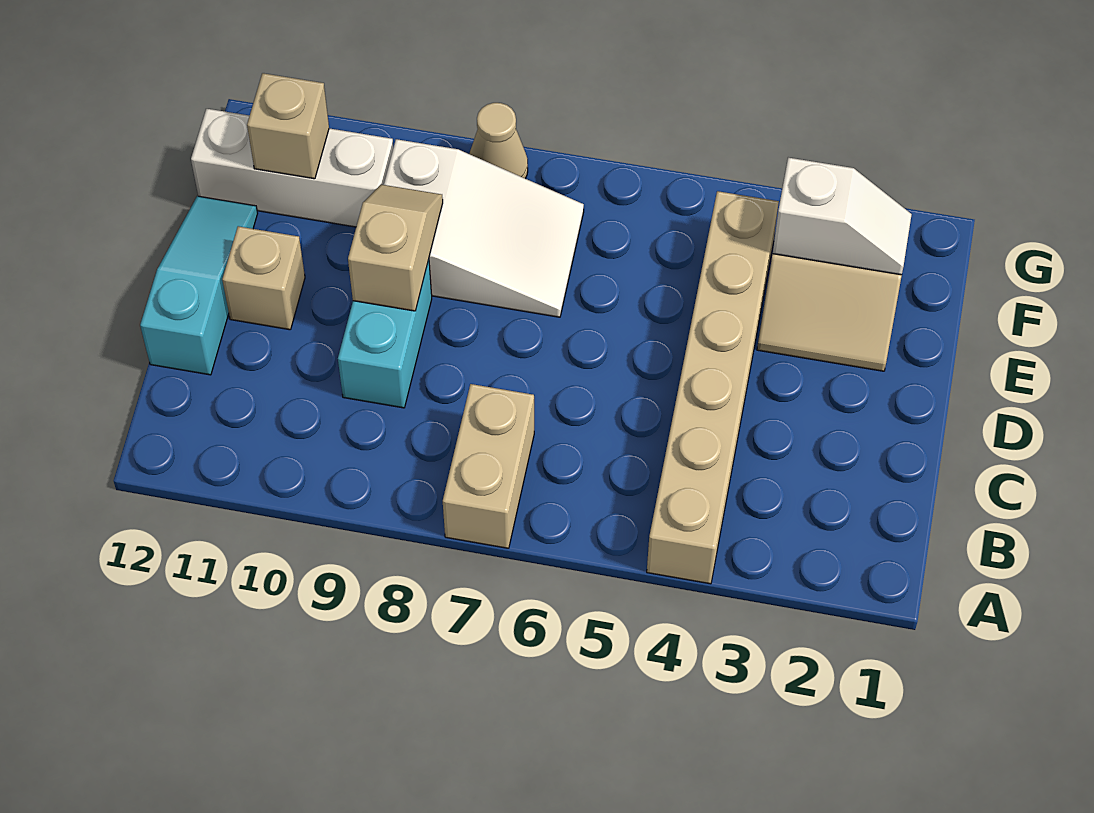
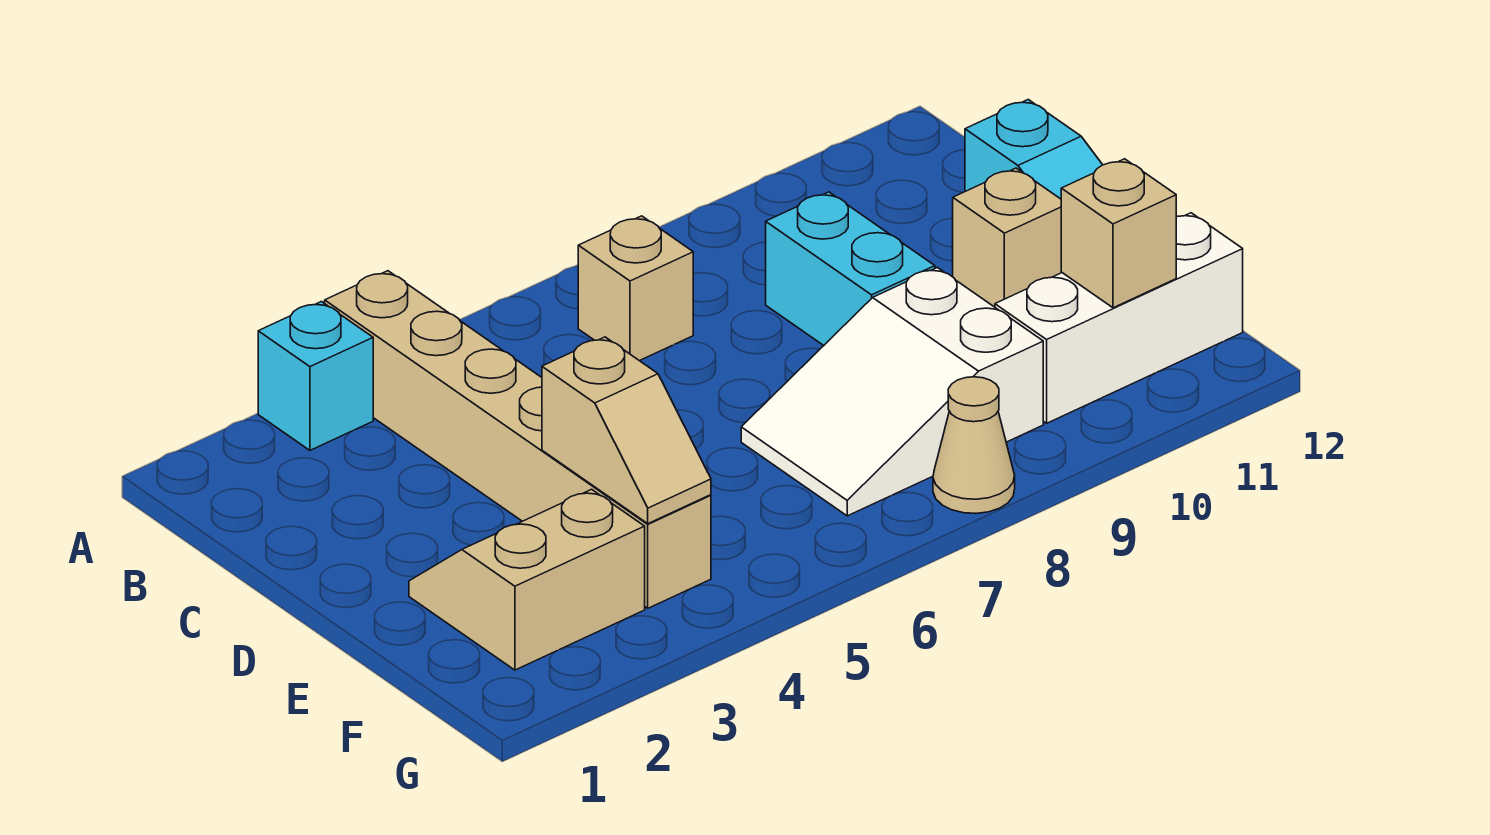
none -> cyan 1x1 brick [258,302,373,450]
tan 1x2 brick [443,384,534,548] -> tan 1x1 brick [578,216,693,361]
tan 1x2 slope [348,185,443,311] -> tan 1x2 slope moved to [542,337,711,524]
white 1x2 slope [773,158,912,275] -> none

